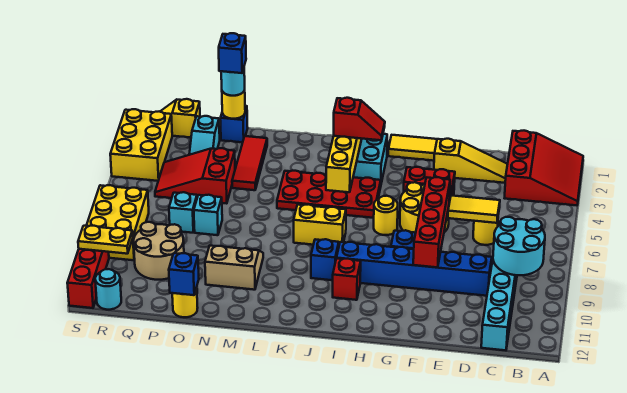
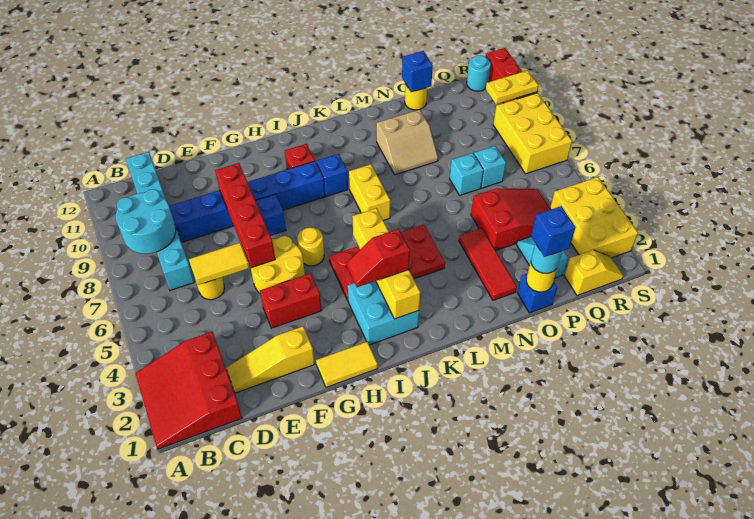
yellow 1x2 brick [294,204,346,245] -> yellow 1x2 brick turned to [349,164,390,221]
tan 2x2 round brick [134,222,184,280] -> none

